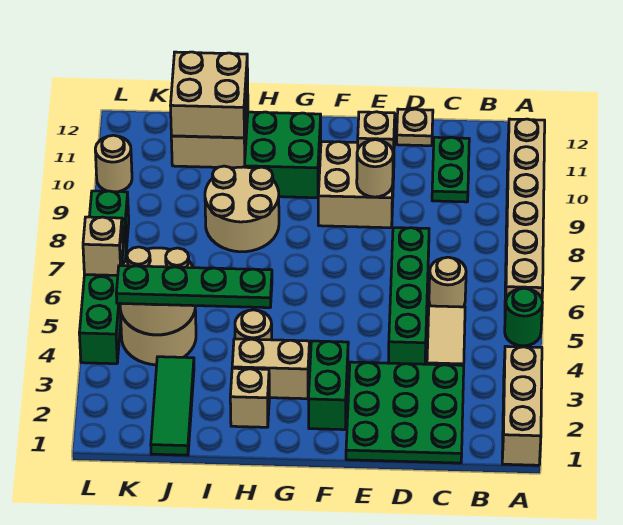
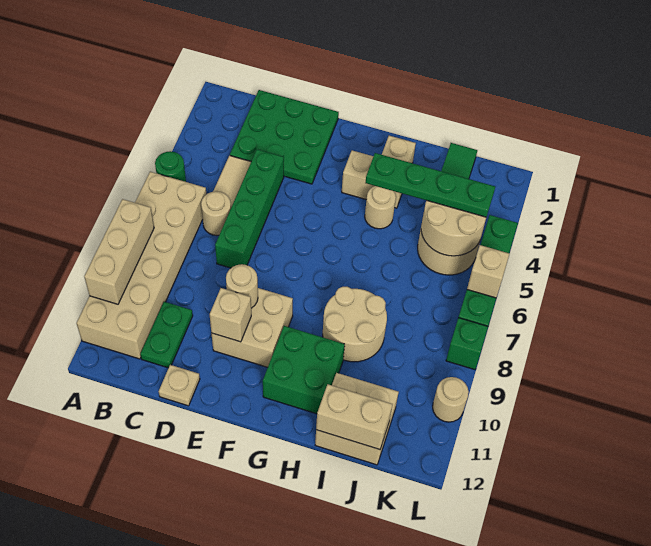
tan 1x3 brick [502,346,542,465] -> tan 1x3 brick moved to [84,199,154,304]
tan 1x6 brick [505,119,545,310] -> tan 2x6 brick [77,172,206,359]
green 1x2 brick [308,341,348,430] -> none
tan 2x2 brick [171,52,248,138] -> tan 1x2 brick [316,384,392,450]

